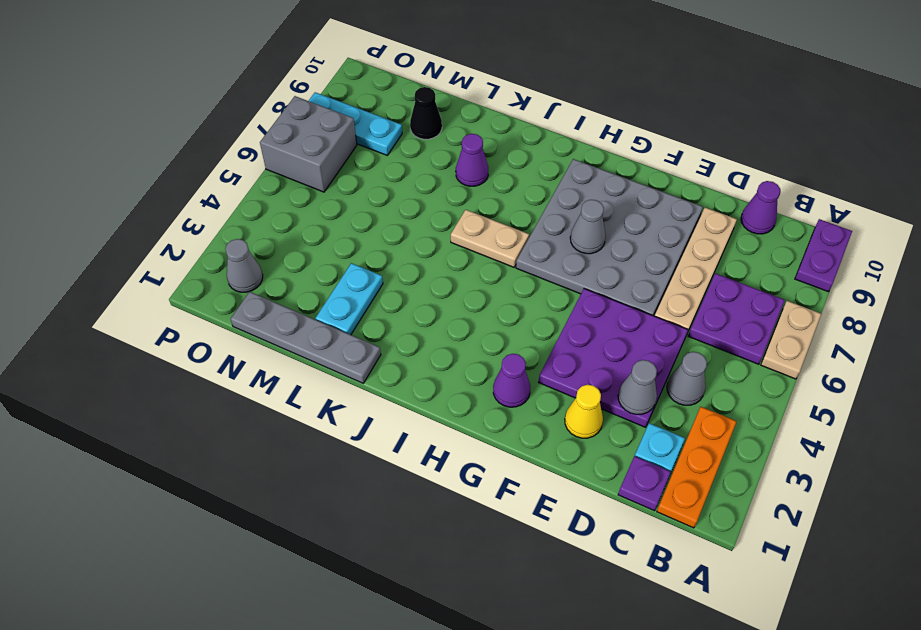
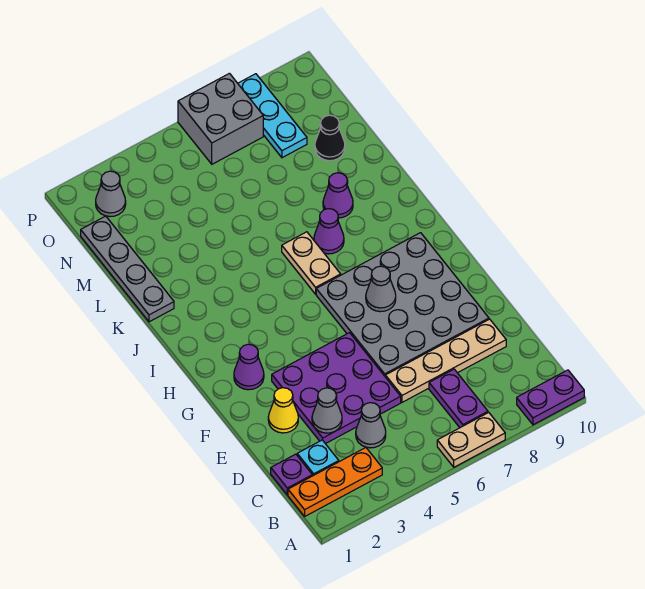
purple 2x2 plate [688,273,785,364] -> purple 1x2 plate [429,369,488,428]
purple 1x1 cone [741,181,780,234] -> purple 1x1 cone moved to [314,209,344,254]
cyan 1x2 plate [315,263,383,335] -> none

